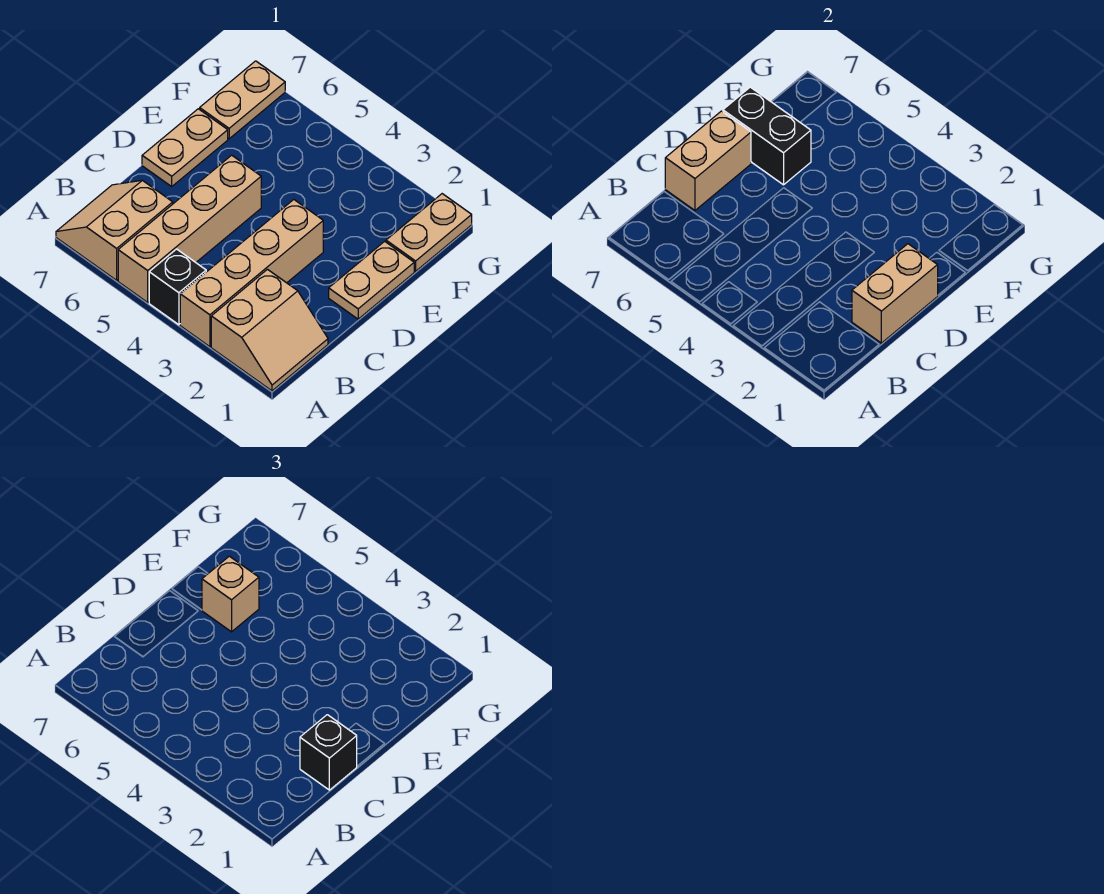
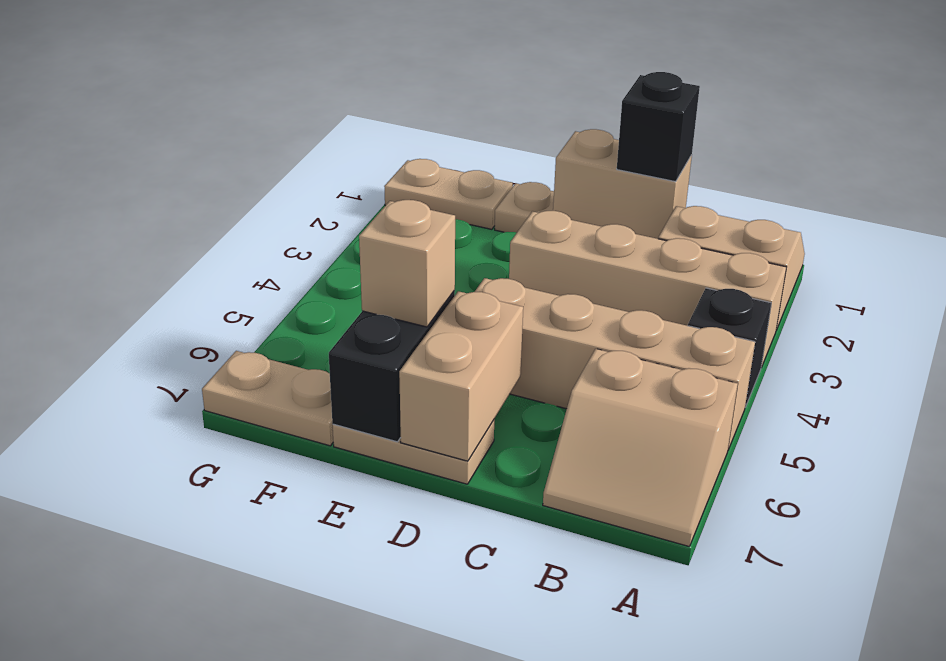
tan 1x2 brick [665,111,751,210] -> tan 1x2 brick turned to [399,291,523,461]

